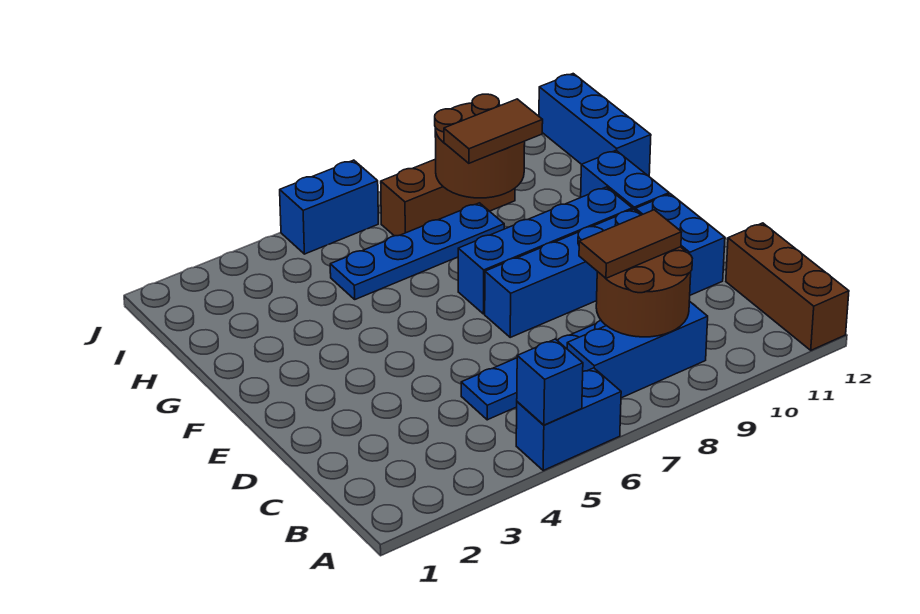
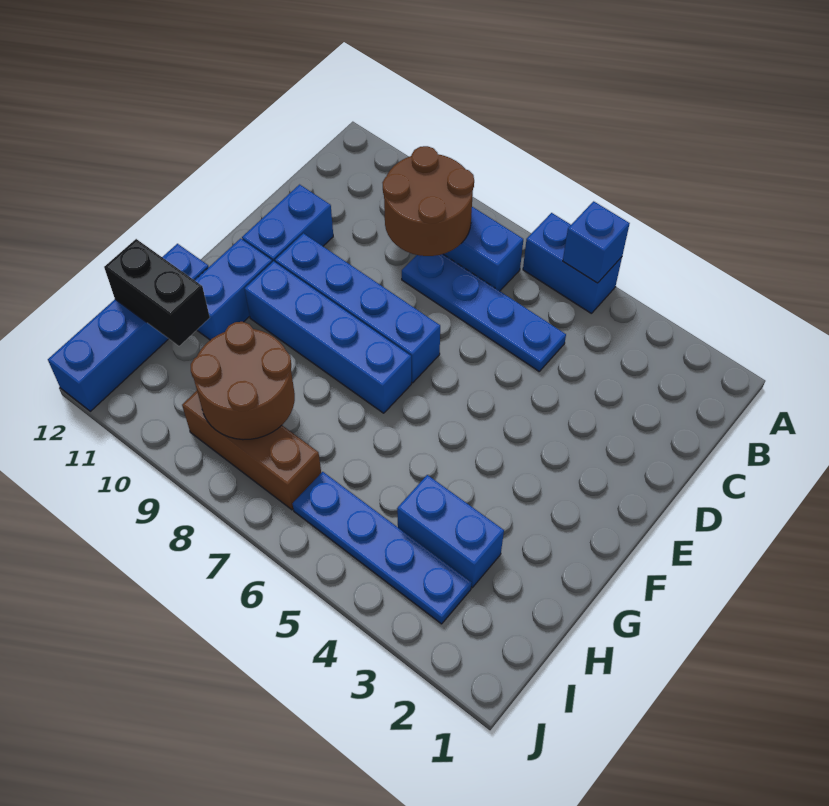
brown 1x3 brick [726,223,849,350] -> none
brown 1x2 tile [579,210,682,278] -> none
blue 1x4 plate [330,203,504,299] -> blue 1x4 plate moved to [293,472,471,624]
brown 1x2 tile [444,99,543,163] -> none
none -> black 1x2 brick [104,239,210,346]
blue 1x3 brick [539,74,651,176] -> blue 1x4 brick [48,244,209,411]
blue 1x2 brick [280,160,378,254] -> blue 1x2 brick moved to [397,475,504,588]

